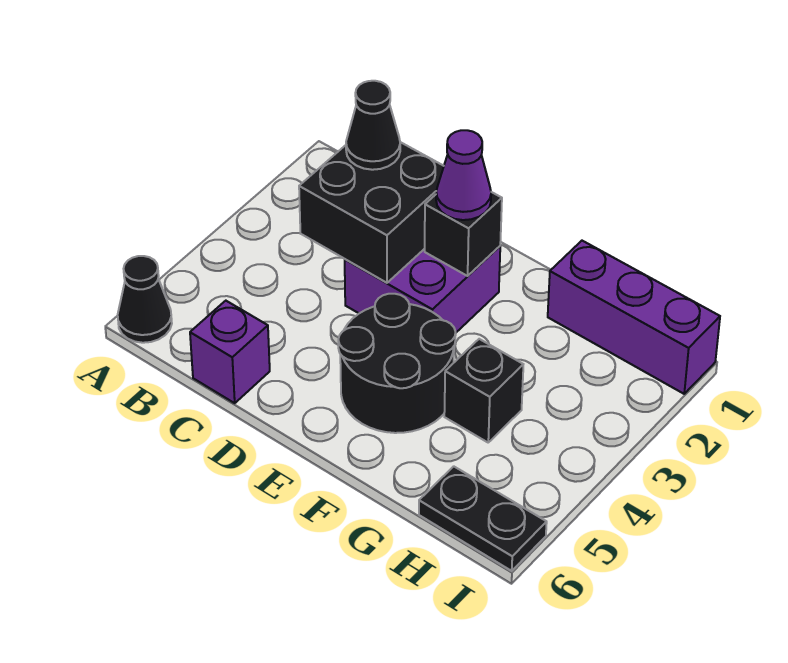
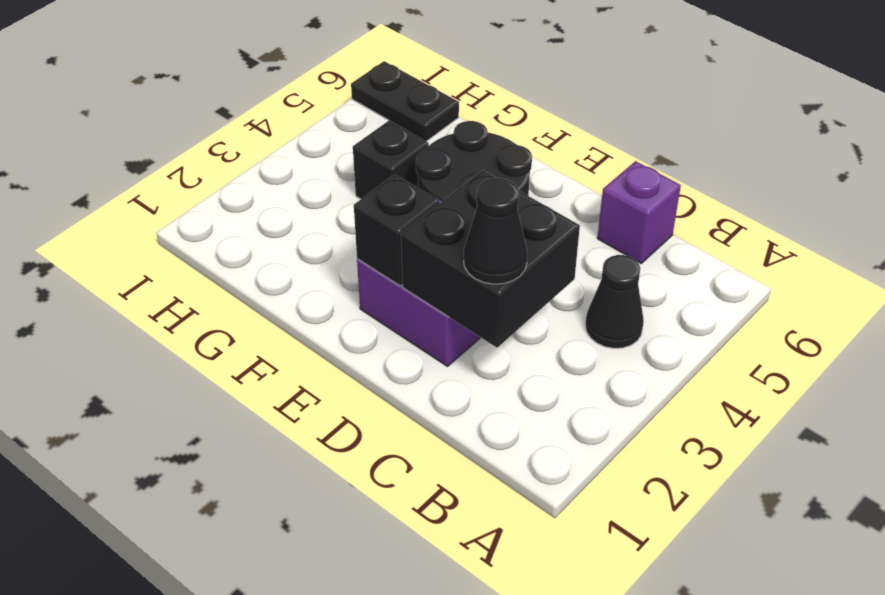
black 1x1 cone [118,256,172,343] -> black 1x1 cone moved to [585,255,644,348]
purple 1x1 cone [436,130,491,220] -> none
purple 1x3 brick [548,241,720,394] -> none

